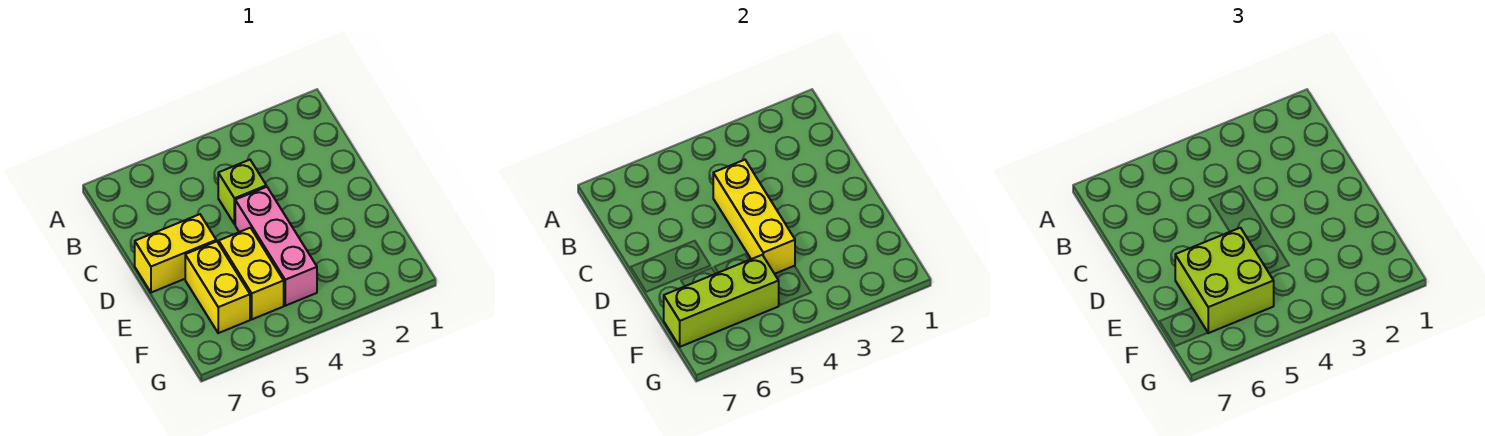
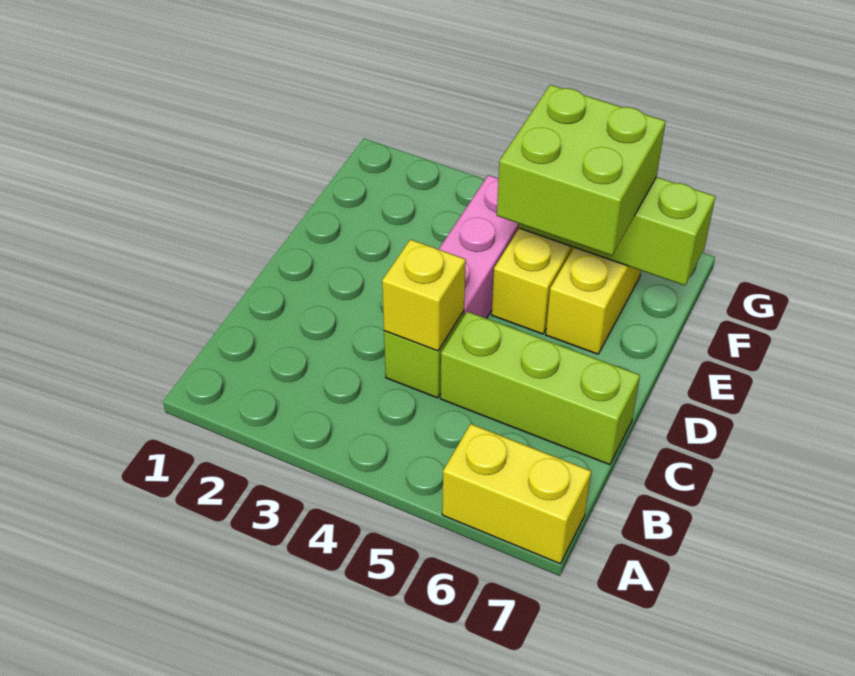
yellow 1x3 brick [713,160,795,274] -> yellow 1x1 brick [382,239,466,351]
none -> lime 1x3 brick [440,312,640,465]
yellow 1x2 brick [135,214,216,293] -> yellow 1x2 brick moved to [442,424,591,564]

